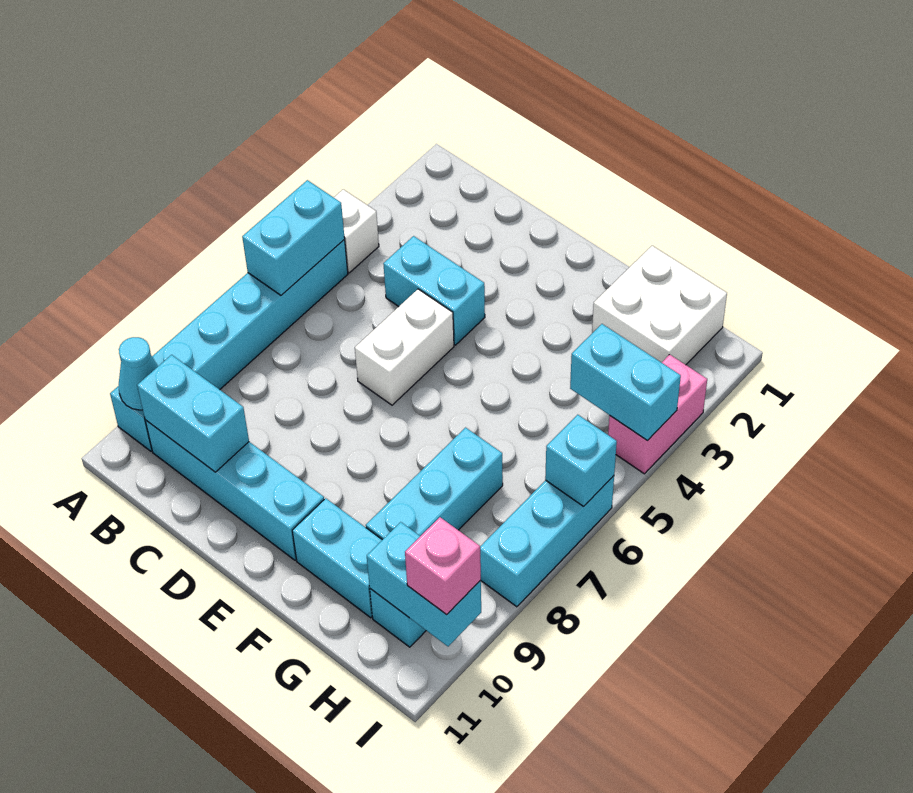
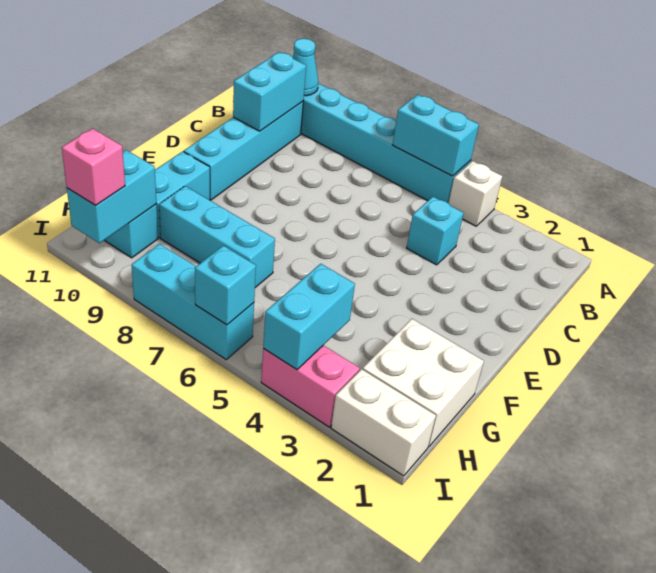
cyan 1x2 brick [383,236,485,345] -> cyan 1x1 brick [407,197,464,265]
white 1x2 brick [355,289,454,405] -> white 1x2 brick moved to [331,369,436,476]

